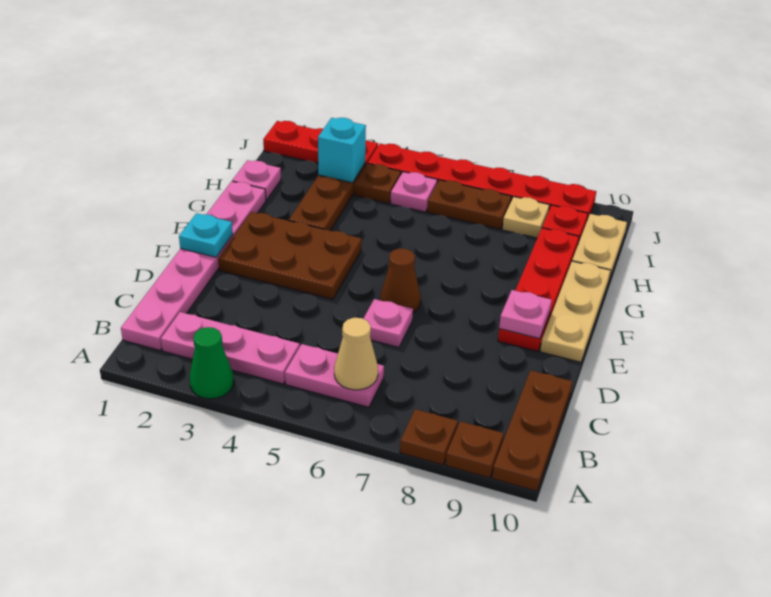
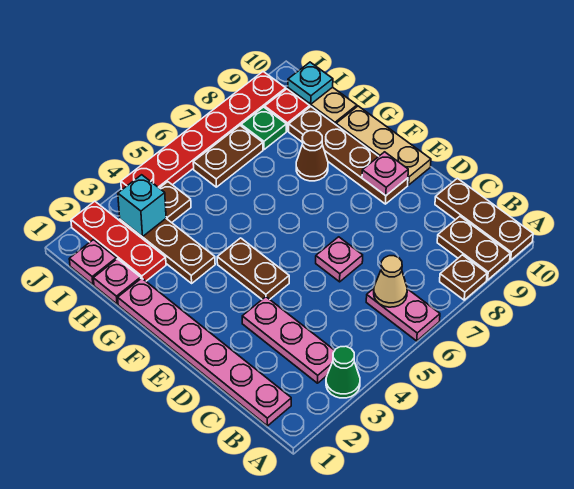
brown 1x1 plate [446,421,504,478] -> brown 1x2 plate [437,216,510,280]
pink 1x3 plate [161,312,300,384] -> pink 1x3 plate turned to [242,297,335,383]
pink 1x2 plate [285,344,384,407] -> pink 1x2 plate turned to [366,289,440,341]
cyan 1x1 plate [179,213,233,257] -> cyan 1x1 plate moved to [288,62,333,104]
brown 2x3 plate [218,212,362,299] -> brown 1x2 plate [217,238,289,299]
brown 1x1 cone [380,248,421,313] -> brown 1x1 cone moved to [296,131,328,181]
red 1x4 plate [498,228,579,351] -> brown 1x4 plate [289,107,408,204]
pink 1x1 plate [391,172,437,212] -> pink 1x1 plate moved to [69,240,116,285]
tan 1x1 plate [502,197,549,238] -> green 1x1 plate [241,107,286,150]
red 1x3 plate [263,121,378,166] -> red 1x3 plate turned to [71,201,166,281]

